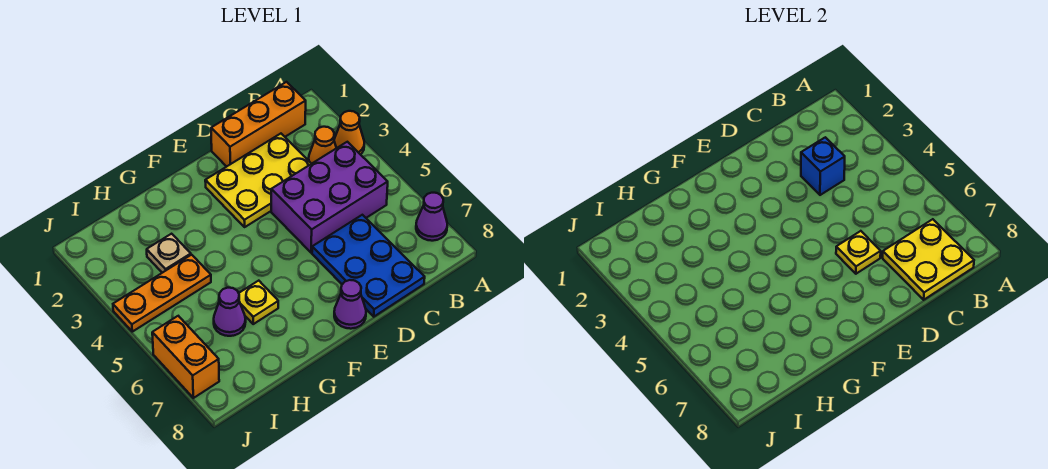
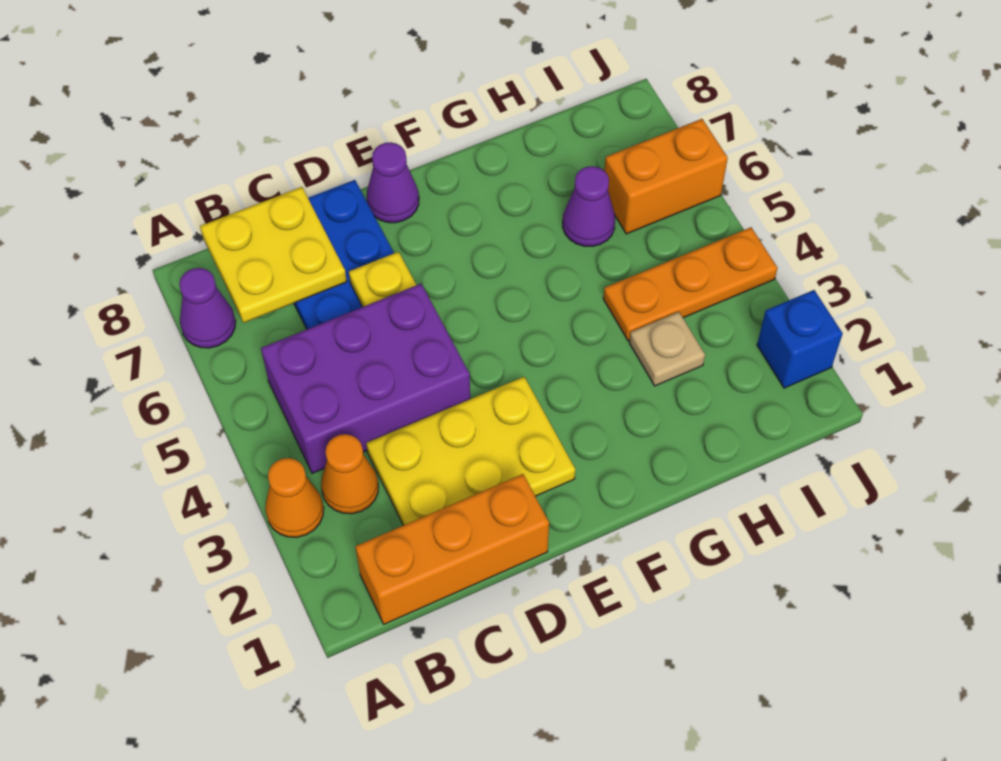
blue 1x1 brick [801,137,845,195] -> blue 1x1 brick moved to [757,290,843,388]
yellow 1x1 plate [239,281,278,324] -> none
orange 1x2 brick [152,316,219,398] -> orange 1x2 brick turned to [604,119,728,234]

